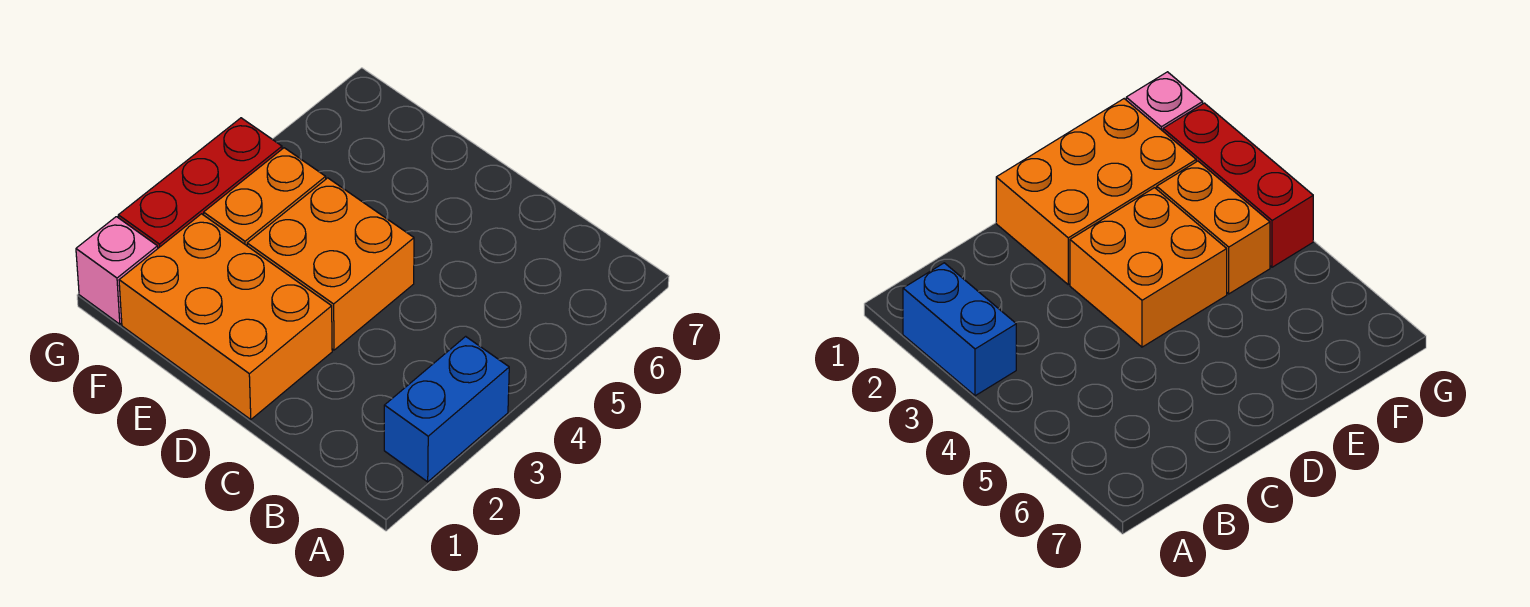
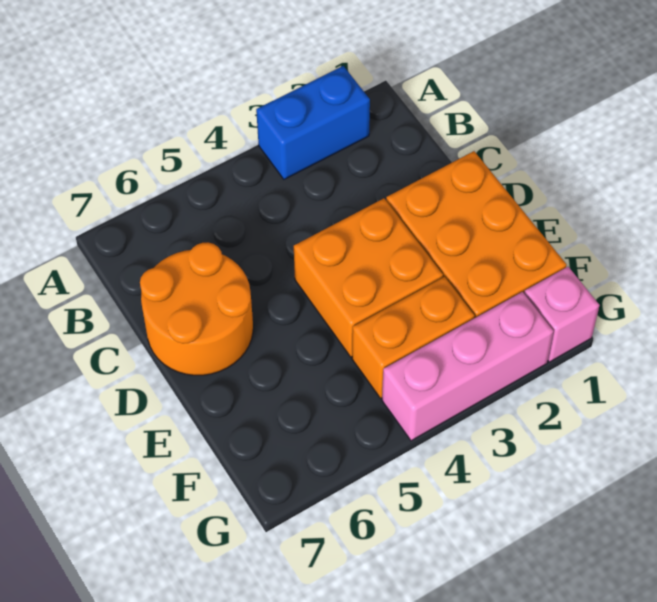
none -> orange 2x2 round brick [140,242,253,375]
red 1x3 brick [118,118,282,248] -> pink 1x3 brick [382,292,554,441]

